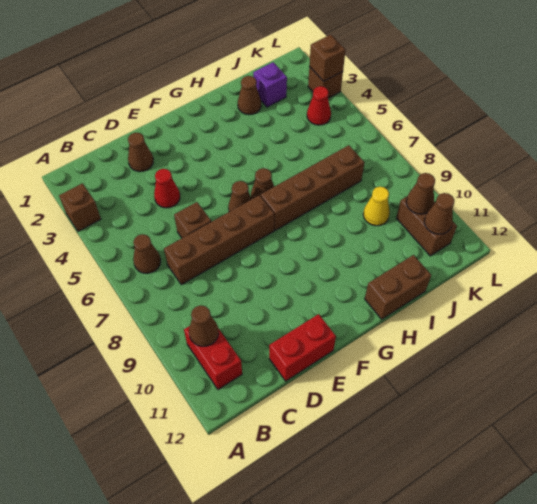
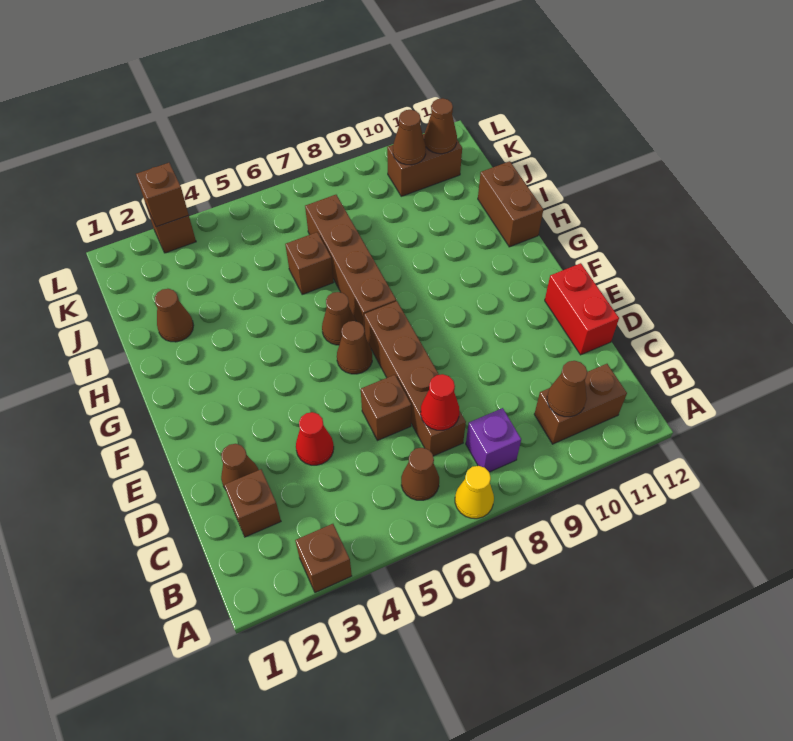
red 1x2 brick [184,326,242,389] -> brown 1x2 brick [534,364,627,444]
none -> brown 1x1 brick [224,469,281,537]
none -> brown 1x1 brick [285,232,334,295]
purple 1x1 brick [253,62,287,107] -> purple 1x1 brick moved to [466,408,521,472]
yellow 1x1 cone [363,187,390,226] -> yellow 1x1 cone moved to [455,466,494,519]
red 1x1 cone [307,86,331,125] -> red 1x1 cone moved to [421,374,459,430]

